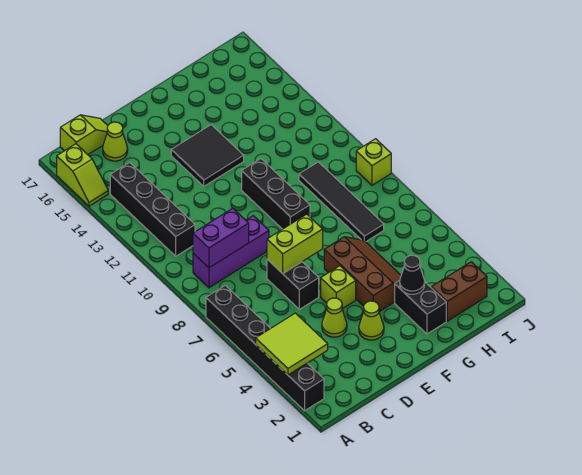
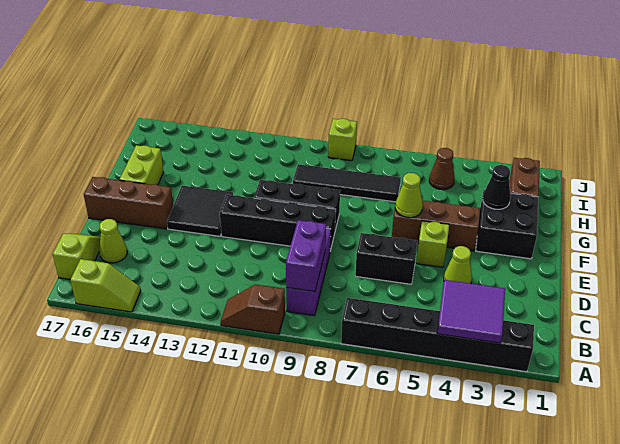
lime 2x2 tile [256,313,328,375] -> purple 2x2 tile [437,280,505,343]
none -> brown 1x2 slope [221,284,285,334]
black 1x4 brick [110,163,195,256] -> black 1x4 brick moved to [220,195,336,251]
lime 1x2 brick [267,214,323,274] -> lime 1x2 brick moved to [119,145,163,185]
lime 1x1 cone [359,301,384,340] -> lime 1x1 cone moved to [395,173,423,218]
none -> brown 1x3 brick [84,177,173,229]
black 1x2 brick [395,281,446,334] -> black 2x2 brick [476,190,538,259]
none -> brown 1x1 cone [429,148,455,190]

